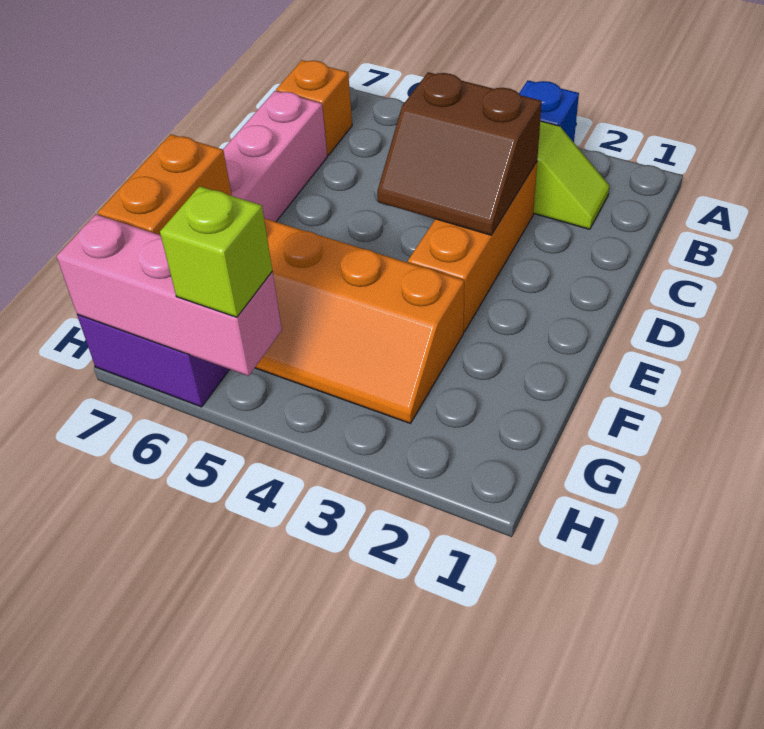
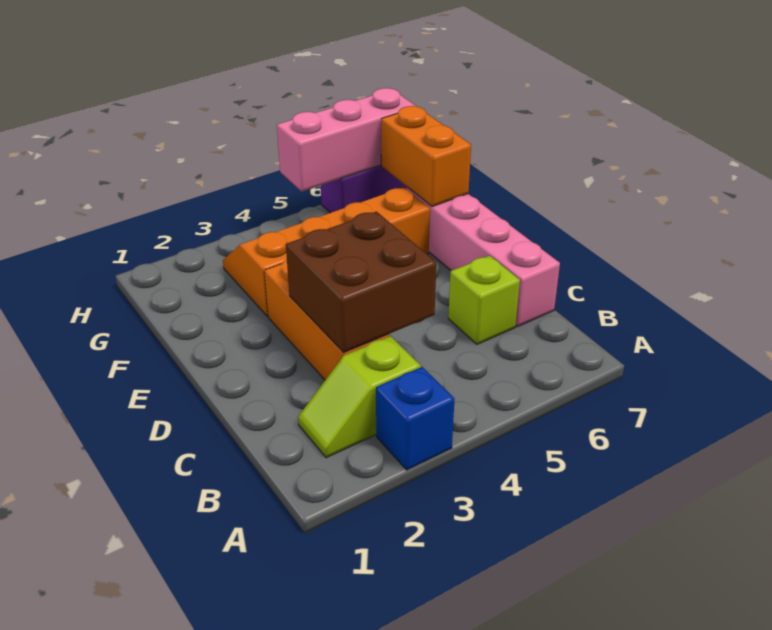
orange 1x1 brick [276,60,352,155] -> none
brown 2x2 slope [377,72,542,235] -> brown 2x2 brick [286,212,436,353]
lime 1x1 brick [160,186,272,317] -> lime 1x1 brick moved to [448,256,520,344]

